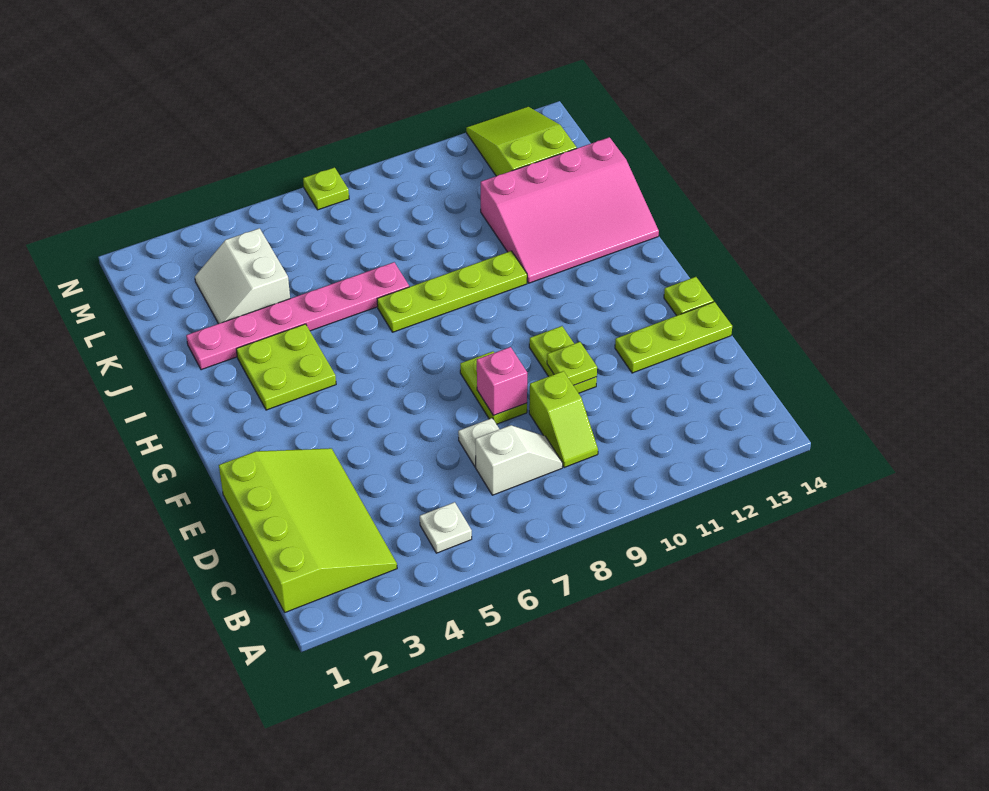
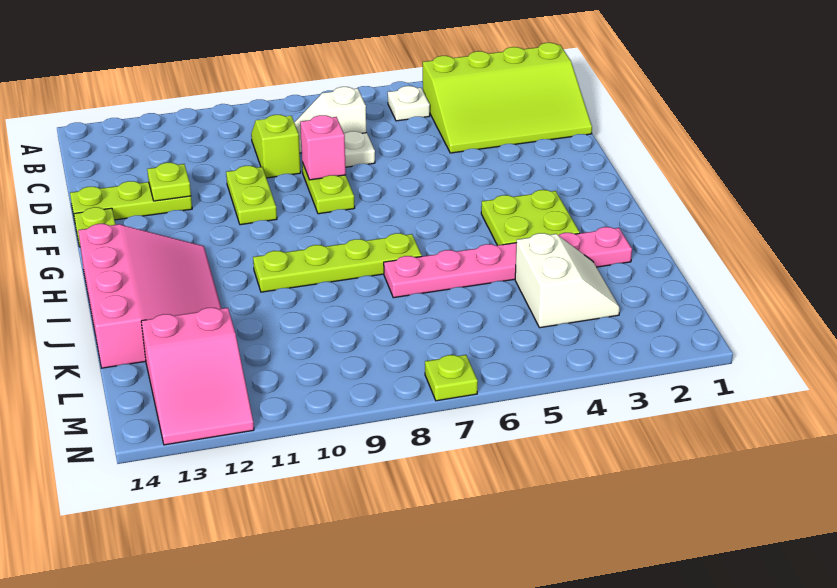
lime 3x4 slope [219,448,397,612] -> lime 3x4 slope turned to [423,43,592,153]
lime 1x1 plate [547,342,597,386] -> lime 1x1 plate moved to [147,163,191,201]
pink 3x4 slope [481,137,659,283] -> pink 3x4 slope turned to [78,224,221,368]
lime 2x3 slope [466,107,577,176] -> pink 2x3 slope [141,308,254,445]

